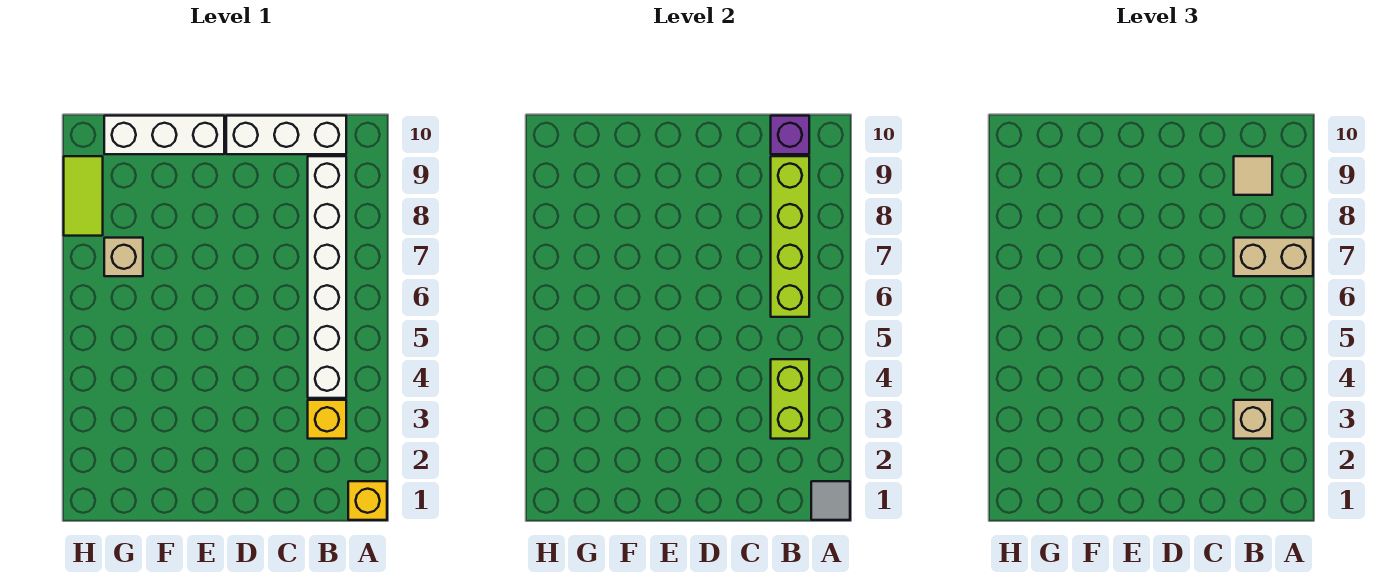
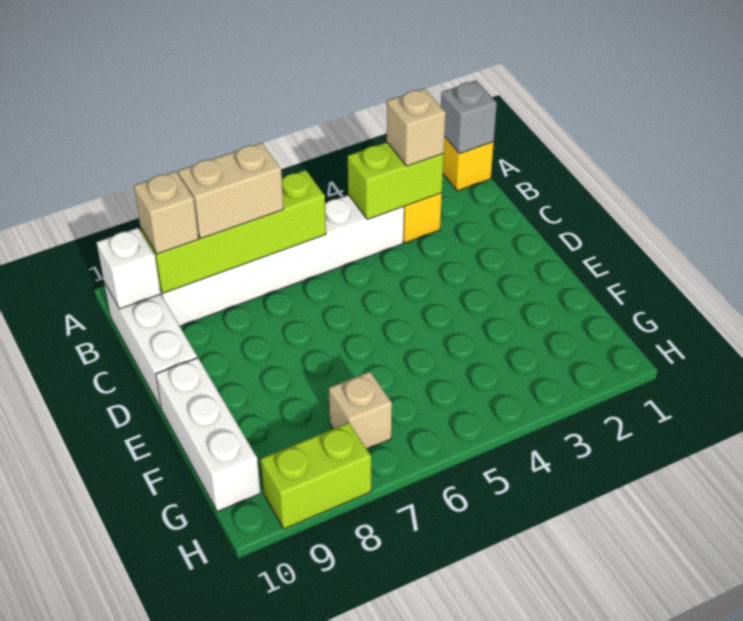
grey 1x1 tile [811,481,850,520] -> grey 1x1 brick [441,81,497,154]
tan 1x2 brick [1234,238,1313,276] -> tan 1x2 brick turned to [178,143,284,238]
tan 1x1 tile [1234,156,1272,195] -> tan 1x1 brick [134,171,199,254]
purple 1x1 brick [771,116,809,154] -> white 1x1 brick [97,228,161,309]
lime 1x2 tile [64,156,103,236] -> lime 1x2 brick [261,423,371,529]

